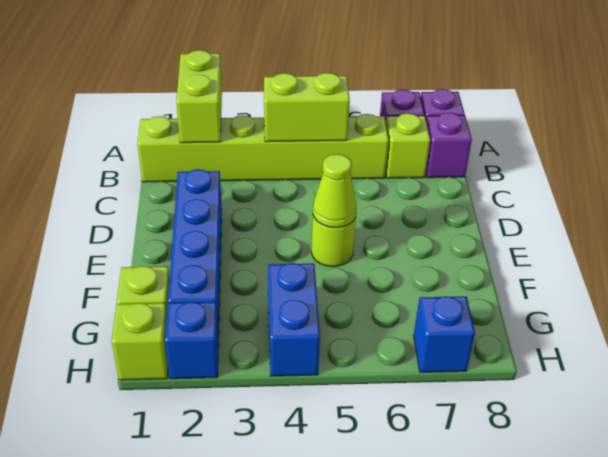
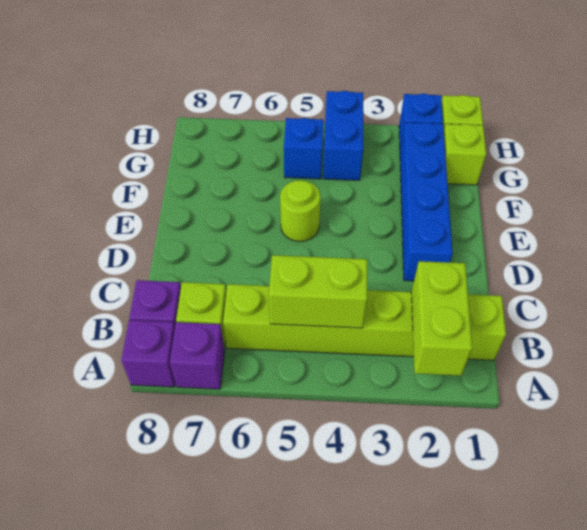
lime 1x1 cone [313,154,357,228] -> none
blue 1x1 brick [414,296,475,372] -> blue 1x1 brick moved to [284,118,324,179]

